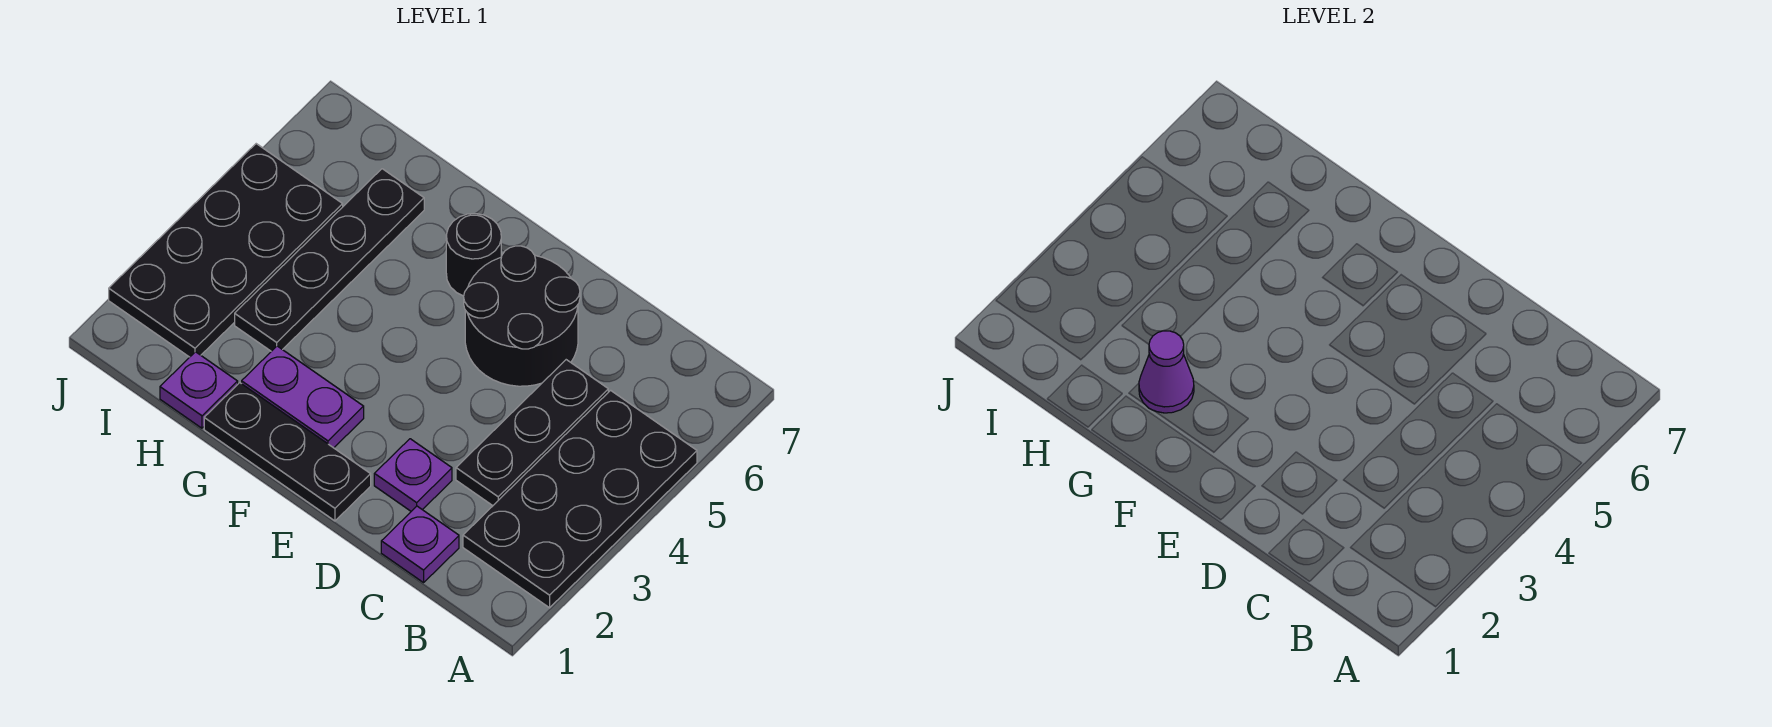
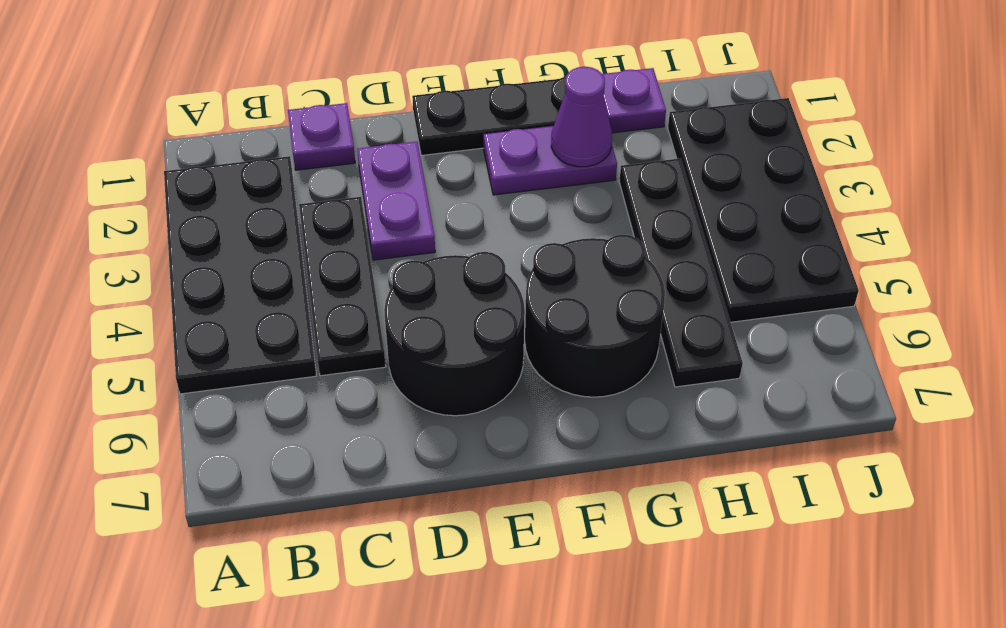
purple 1x1 plate [374,439,452,511] -> purple 1x2 plate [357,142,435,260]
black 1x1 round brick [446,214,501,296] -> black 2x2 round brick [525,235,665,397]

